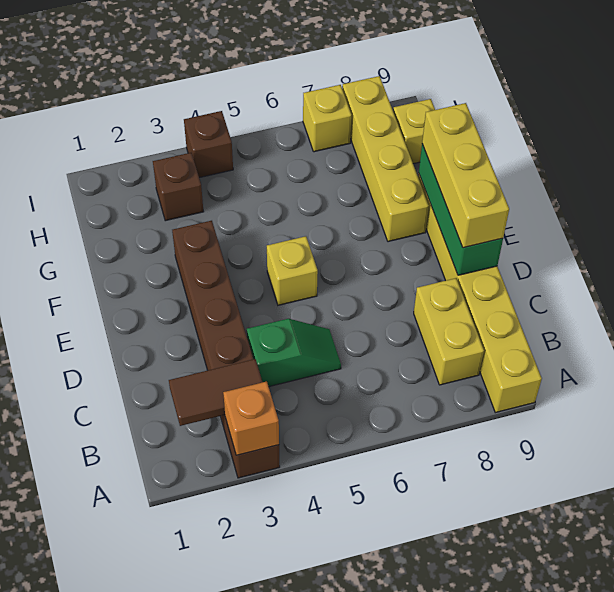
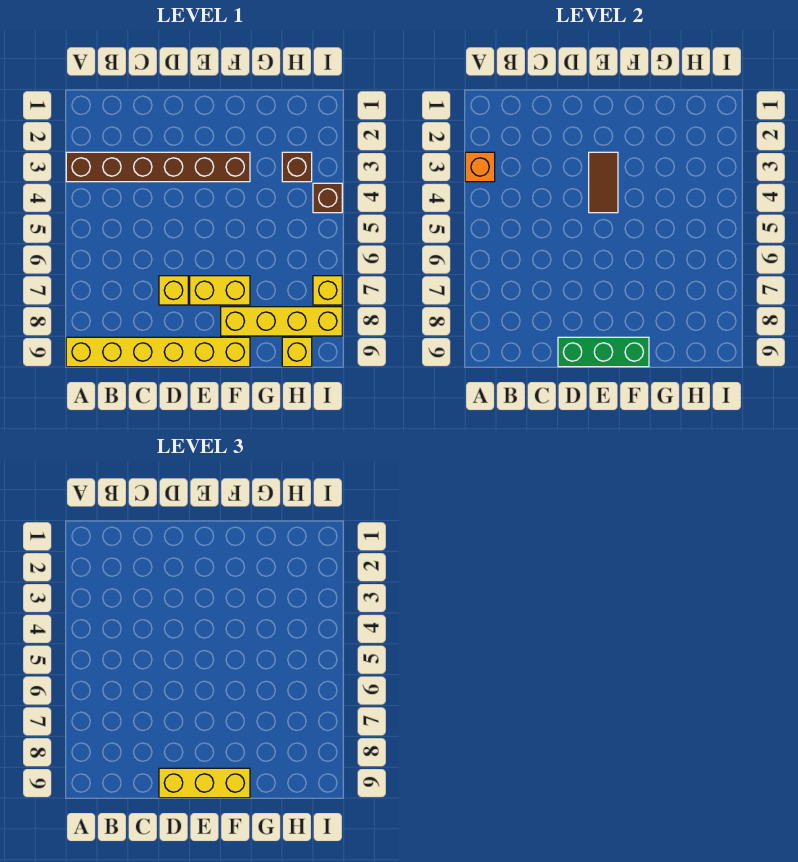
brown 1x2 tile [169,359,262,426] -> brown 1x2 tile moved to [589,152,618,213]
yellow 1x2 brick [414,278,484,385] -> yellow 1x2 brick moved to [190,276,250,305]
green 1x2 slope [247,319,341,387] -> none
yellow 1x1 brick [267,236,318,305] -> yellow 1x1 brick moved to [159,276,188,305]

